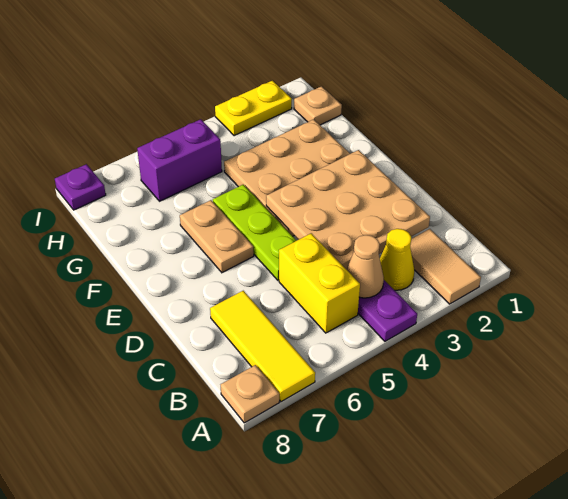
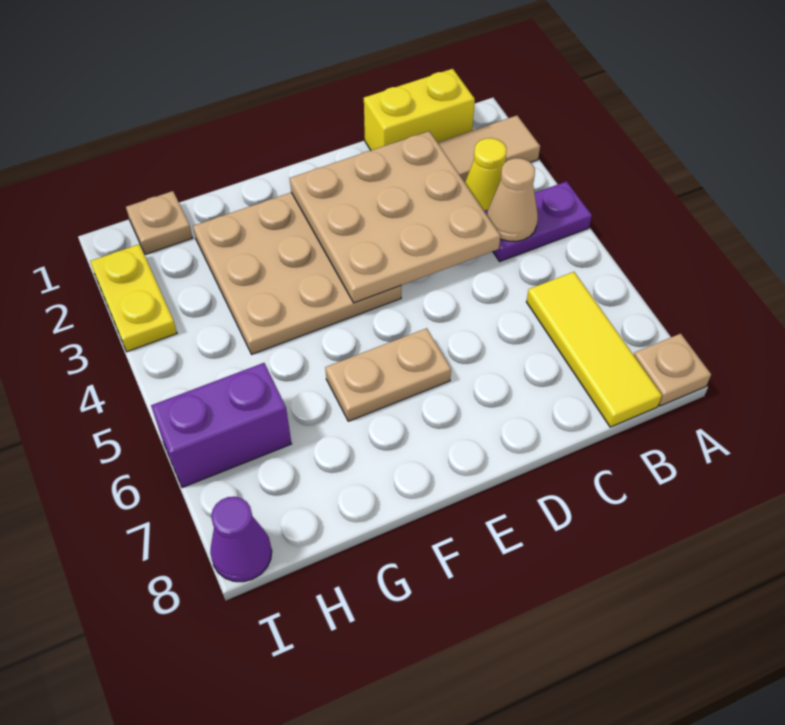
yellow 1x3 tile [210,291,315,402] -> yellow 1x3 tile turned to [527,272,662,427]
yellow 1x2 brick [279,233,360,333] -> yellow 1x2 brick moved to [364,69,475,150]
lime 1x3 plate [213,185,297,280] -> none
purple 1x2 brick [137,119,222,201] -> purple 1x2 brick turned to [151,363,291,488]
purple 1x1 plate [55,164,106,210] -> purple 1x1 cone [210,497,272,582]

